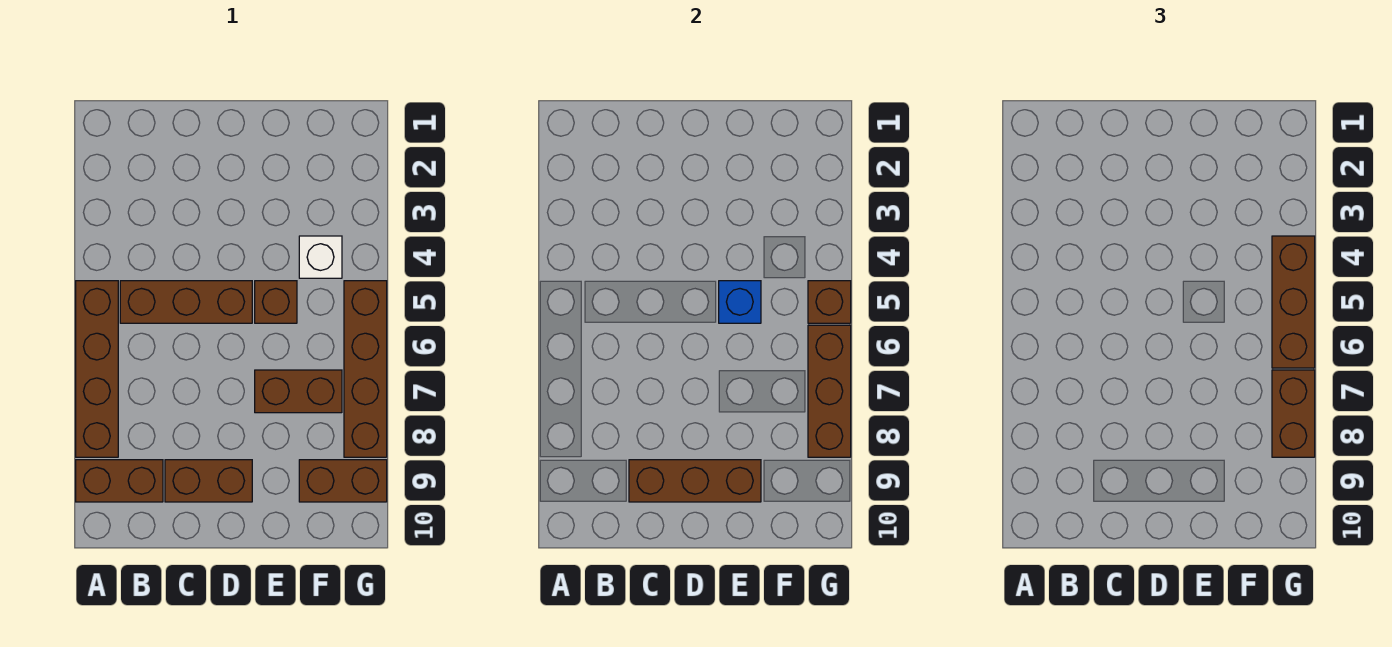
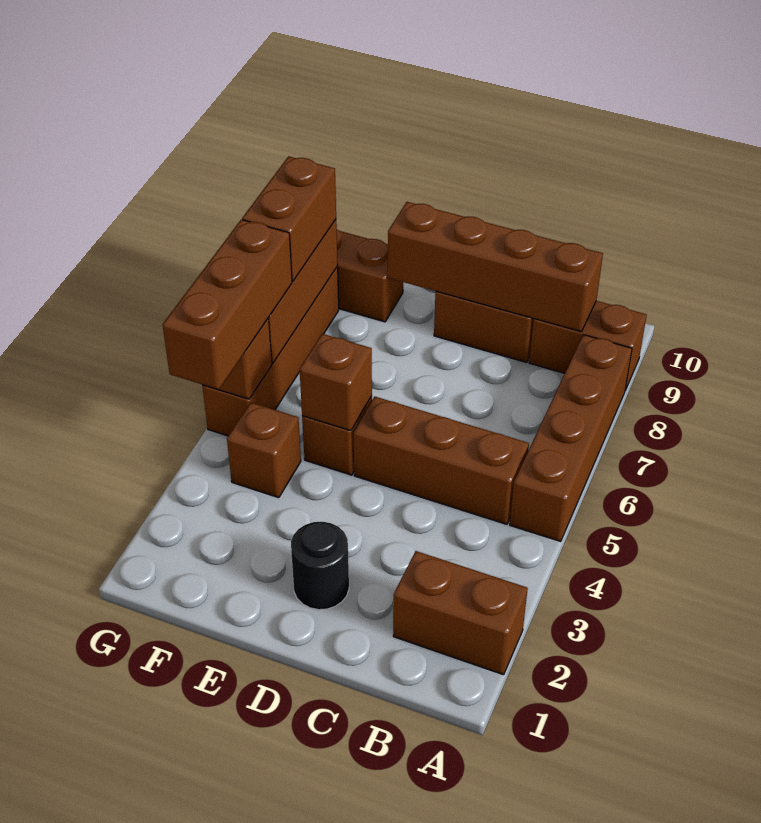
brown 1x3 brick [629,460,761,502] -> brown 1x4 brick [388,202,603,332]
none -> black 1x1 round brick [291,522,349,610]
blue 1x1 brick [719,281,761,323] -> brown 1x1 brick [300,334,372,431]
brown 1x2 brick [255,370,342,413] -> brown 1x2 brick moved to [393,551,528,675]
white 1x1 brick [299,236,342,278] -> brown 1x1 brick [227,403,301,498]

